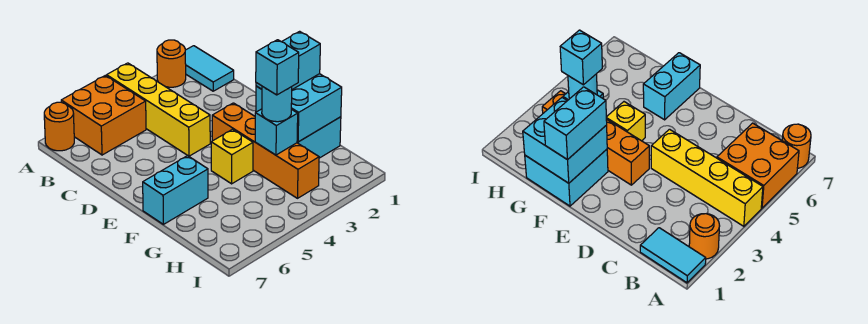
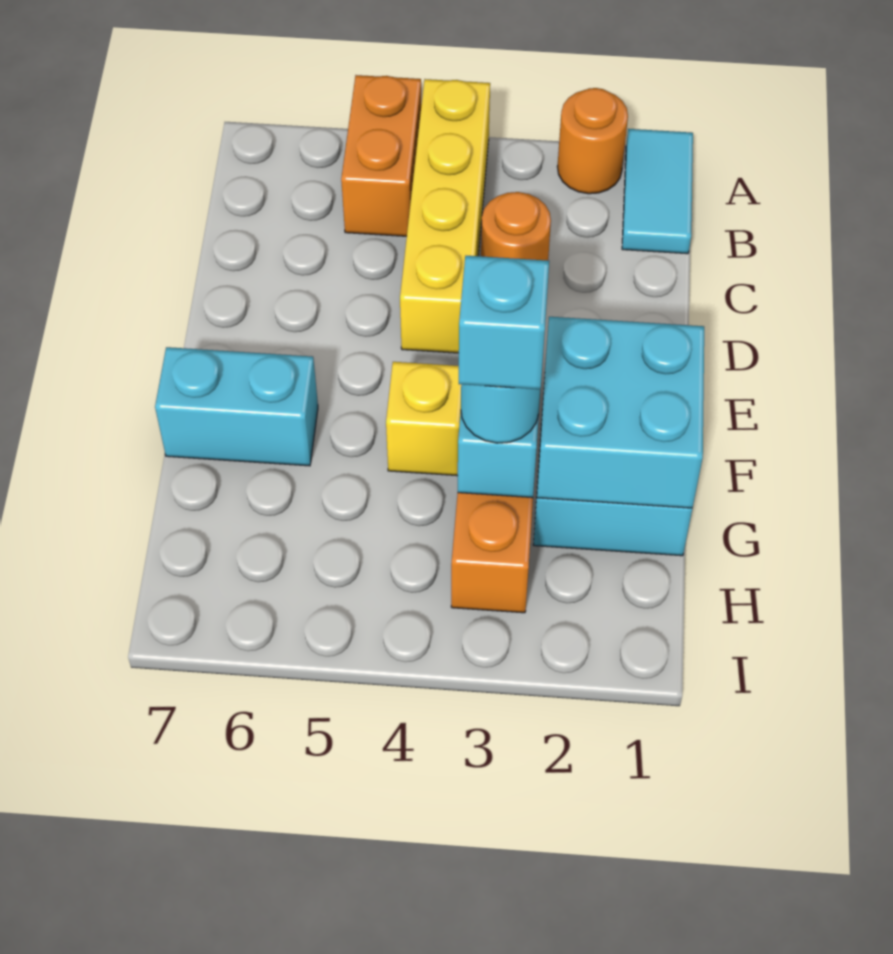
orange 2x2 brick [61,75,146,155] -> orange 1x2 brick [341,75,422,236]
orange 1x1 round brick [44,102,74,151] -> orange 1x1 round brick moved to [481,192,551,261]
cyan 1x2 brick [256,31,320,89] -> none

